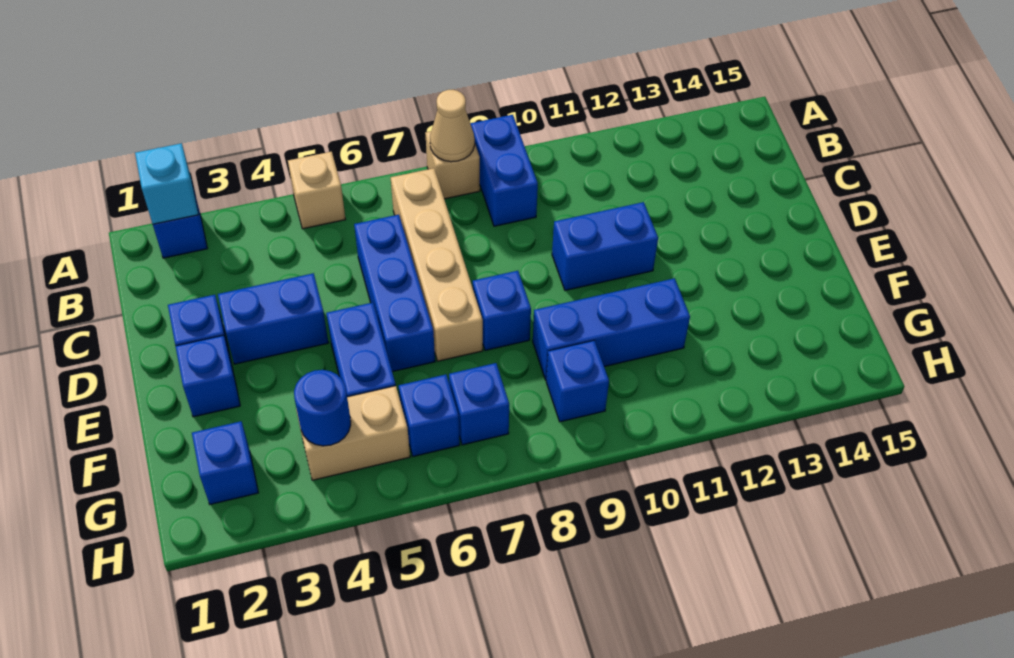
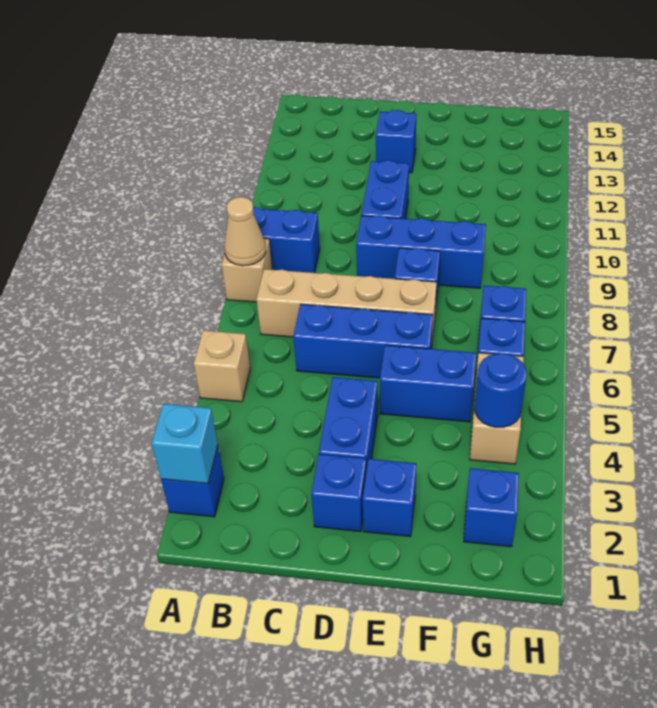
blue 1x3 brick [533,278,690,380] -> blue 1x3 brick turned to [356,216,486,288]
blue 1x1 brick [546,341,609,422] -> blue 1x1 brick moved to [376,110,416,173]

